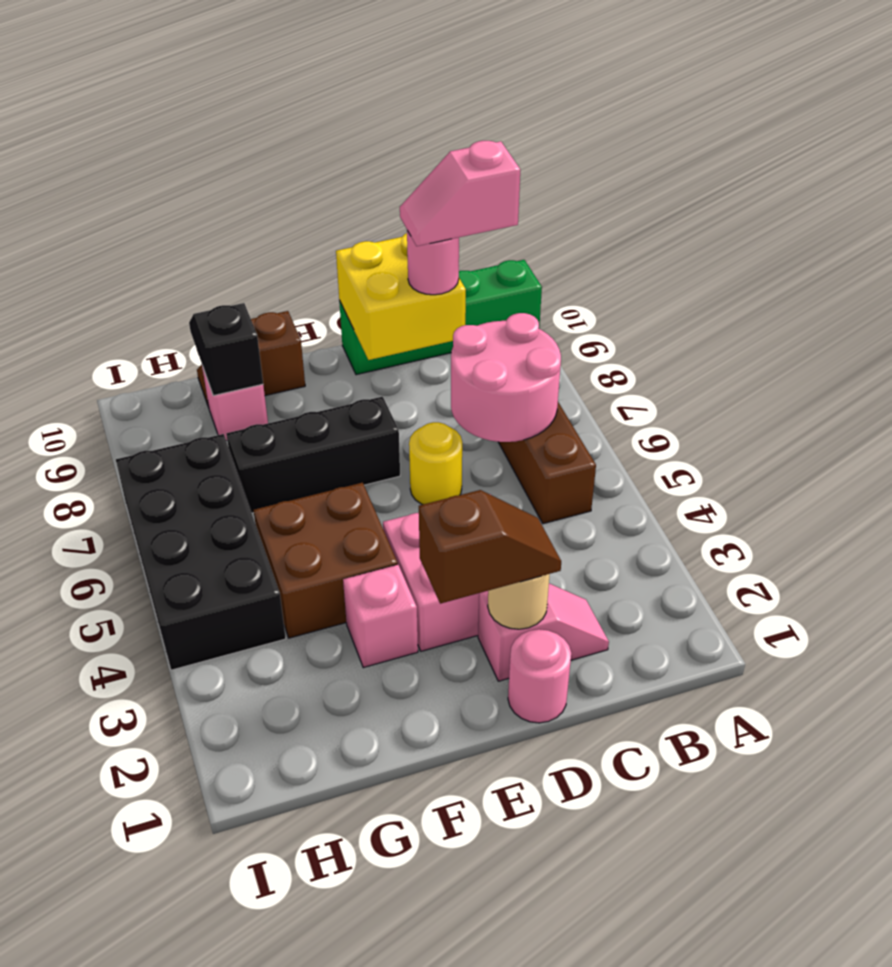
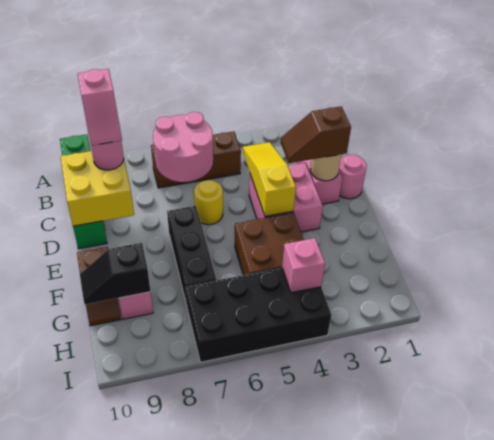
none -> yellow 1x3 slope [243,142,296,216]
brown 1x2 slope [419,490,561,604] -> brown 1x2 slope turned to [281,107,351,163]
pink 1x1 brick [343,565,418,668] -> pink 1x1 brick moved to [282,238,325,293]

